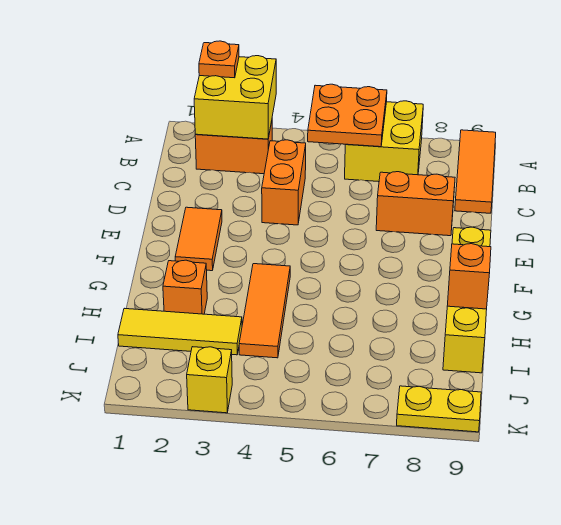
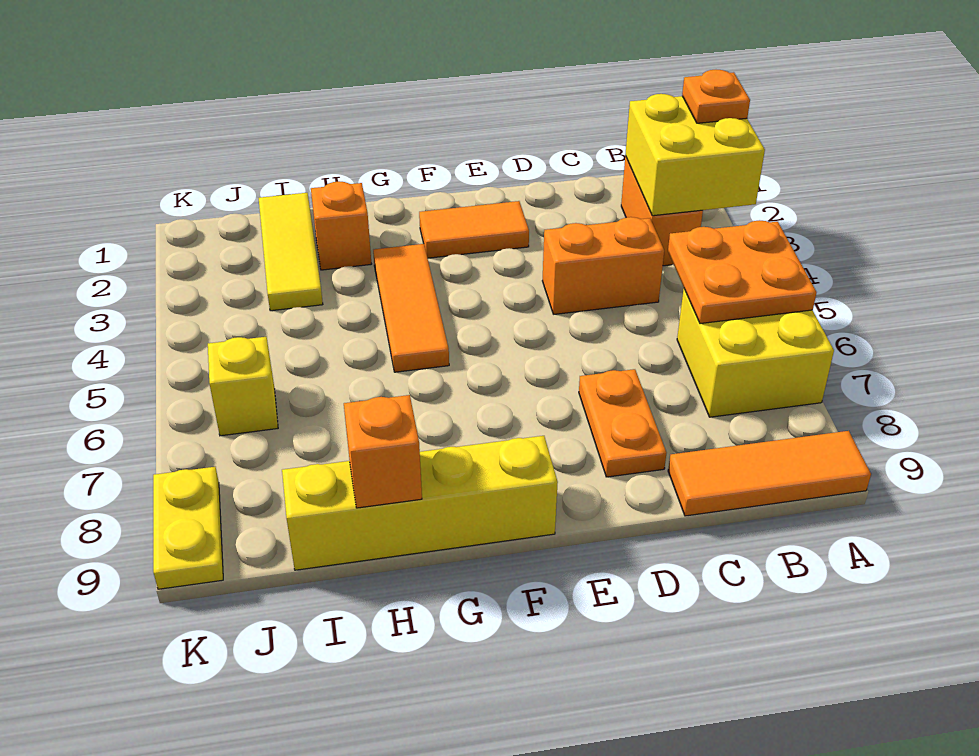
orange 1x2 brick [376,172,455,236] -> orange 1x2 plate [579,369,666,477]
orange 1x3 tile [239,264,290,358] -> orange 1x3 tile turned to [373,244,449,372]
yellow 1x1 brick [187,347,232,413] -> yellow 1x1 brick moved to [208,337,278,436]

